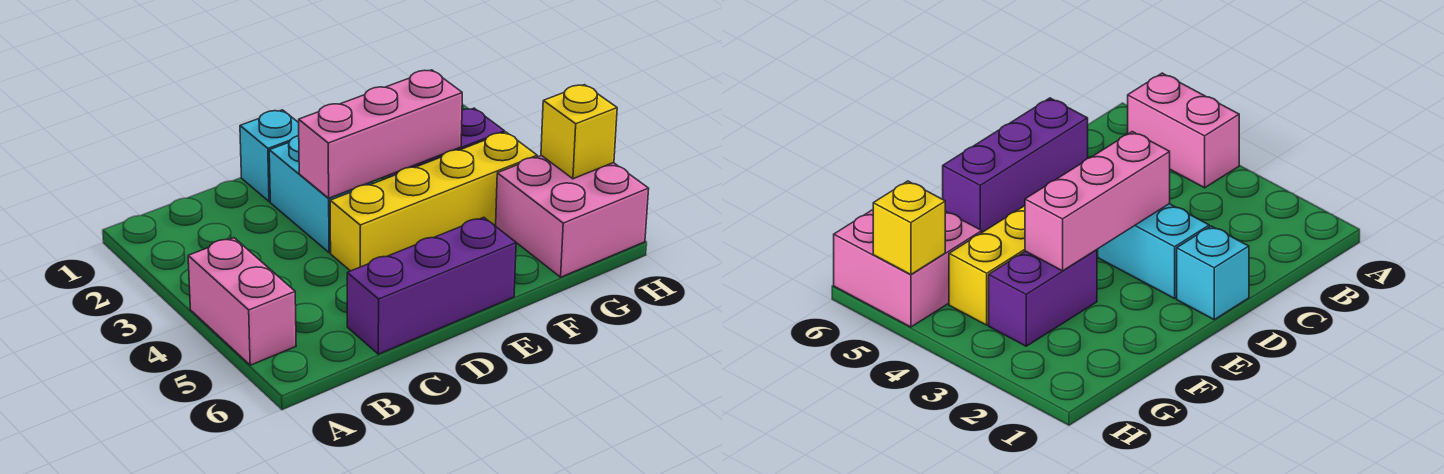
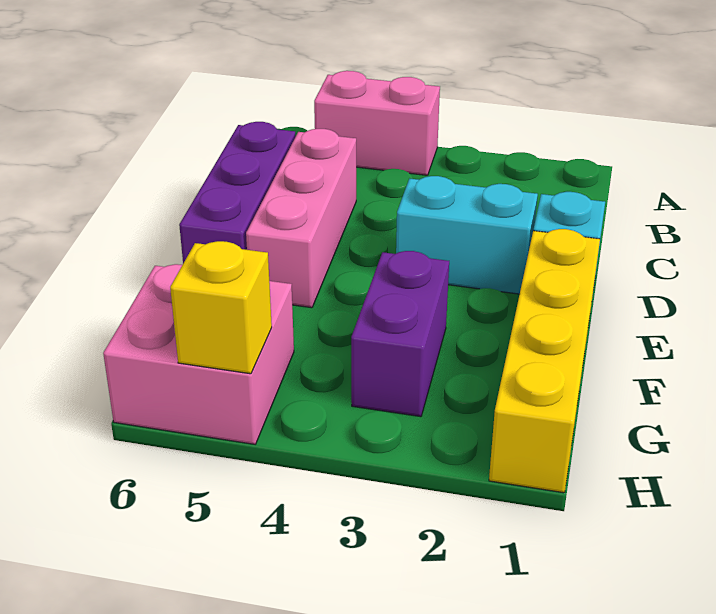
pink 1x3 brick [299,70,462,198] -> pink 1x3 brick moved to [246,129,356,308]
yellow 1x4 brick [330,132,537,271] -> yellow 1x4 brick moved to [489,229,600,493]

